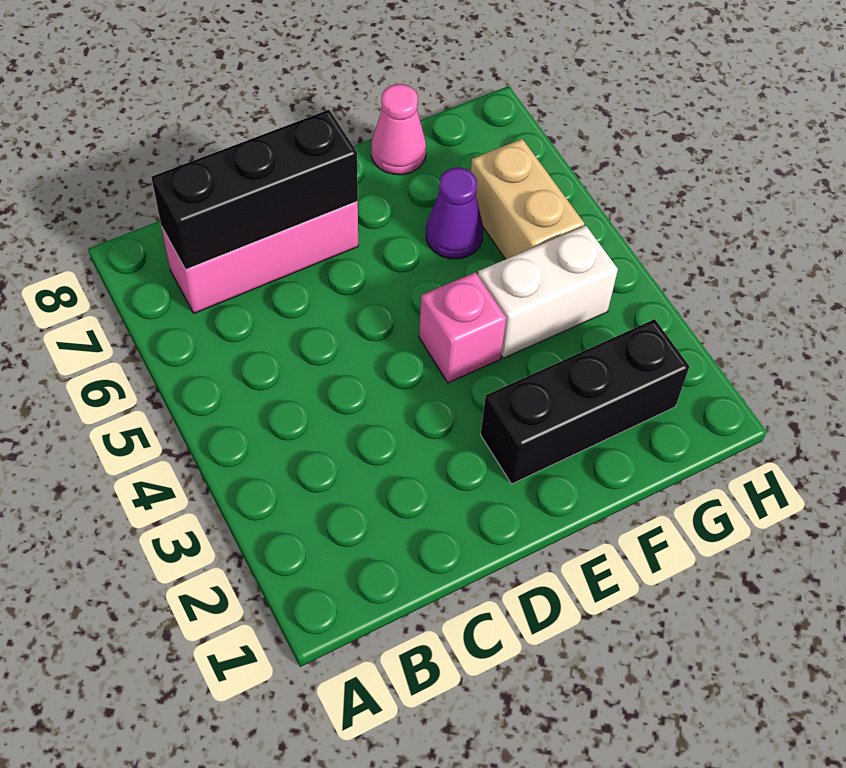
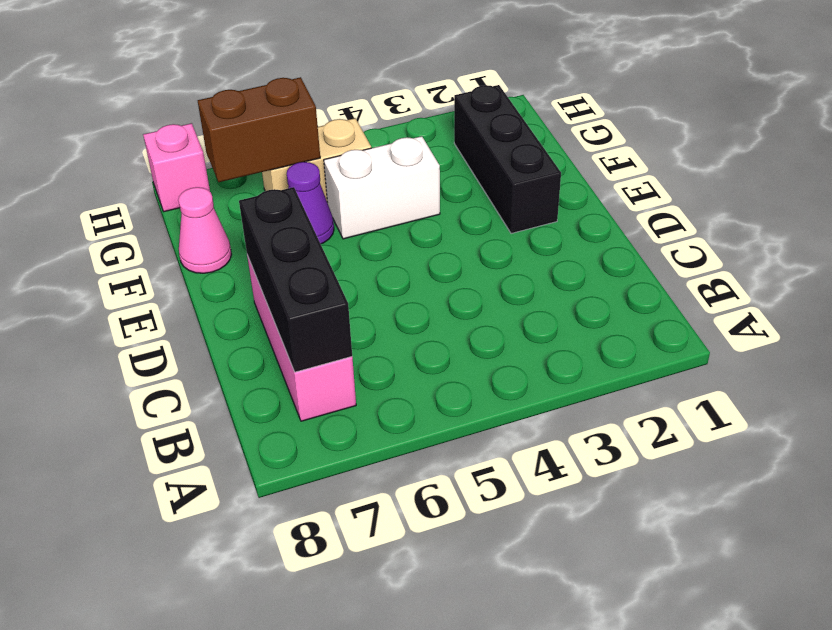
pink 1x1 brick [419,272,506,383] -> pink 1x1 brick moved to [143,123,210,212]
white 1x2 brick [478,226,618,358] -> white 1x2 brick turned to [324,136,440,239]
none -> brown 1x2 brick [198,77,320,182]

